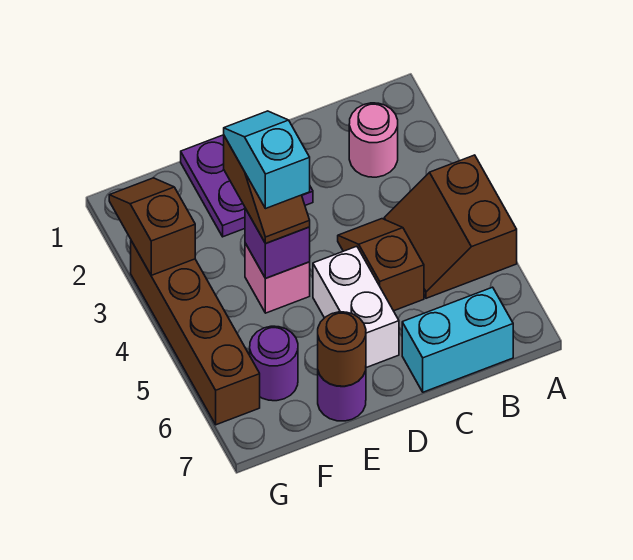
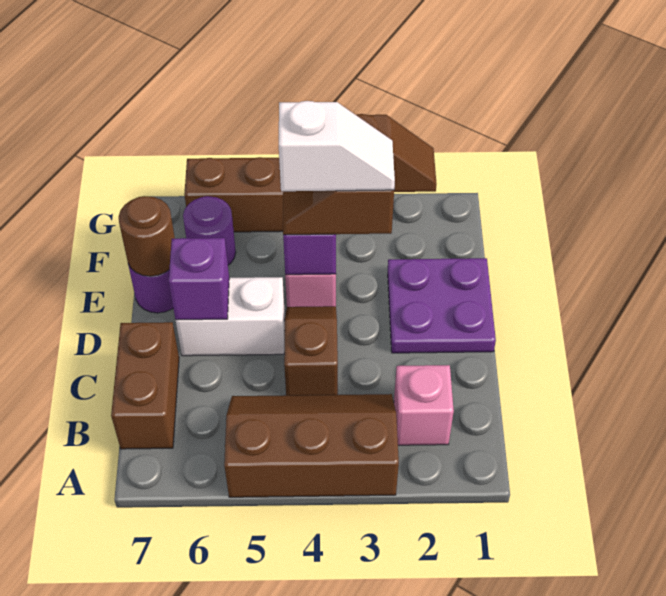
brown 2x2 slope [384,155,517,298] -> brown 2x3 slope [224,394,399,497]
pink 1x1 round brick [349,103,398,177] -> pink 1x1 brick [394,365,454,445]
cyan 1x2 brick [402,287,513,392] -> brown 1x2 brick [111,322,179,449]
brown 1x2 slope [338,219,424,311] -> brown 1x2 slope turned to [284,306,338,395]
none -> purple 1x1 brick [169,238,229,320]
cyan 1x2 slope [224,111,310,209] -> white 1x2 slope [279,101,395,191]

